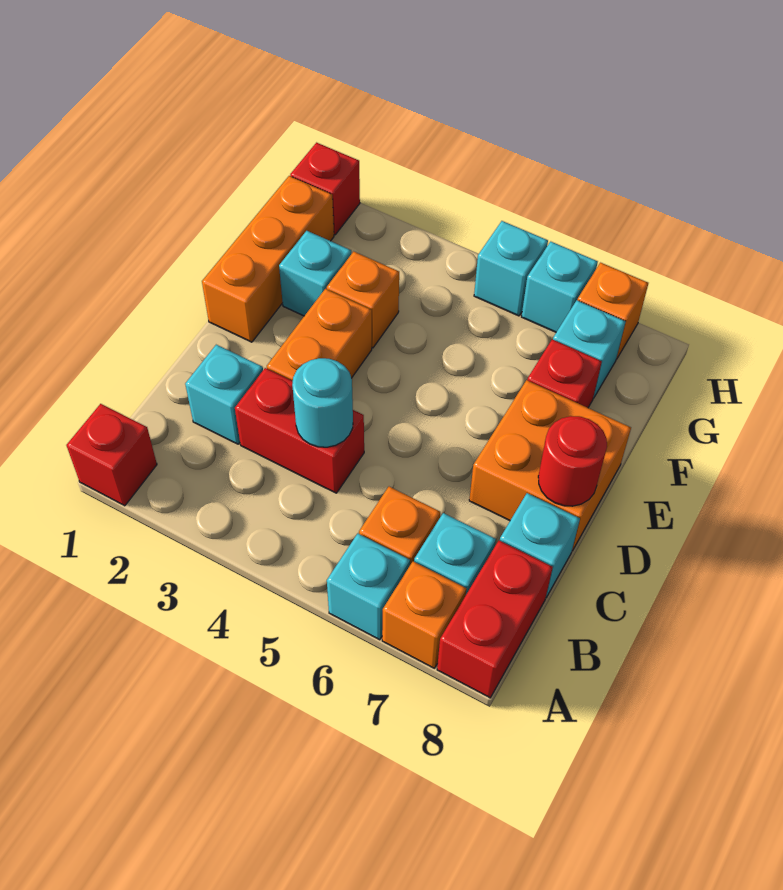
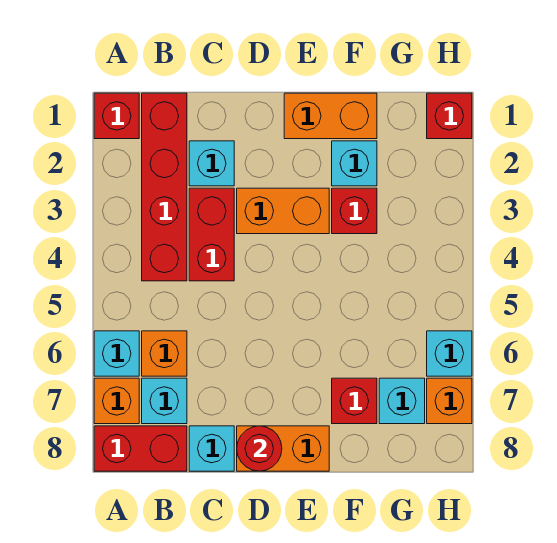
none -> red 1x4 brick [142,93,187,281]
cyan 1x1 round brick [292,358,353,447] -> none
orange 2x2 brick [469,380,631,551] -> orange 1x2 brick [237,426,329,471]
orange 1x3 brick [202,176,334,342] -> orange 1x2 brick [284,93,377,139]
orange 1x1 brick [327,252,399,348] -> red 1x1 brick [332,188,377,234]
cyan 1x1 brick [474,221,548,316] -> none

